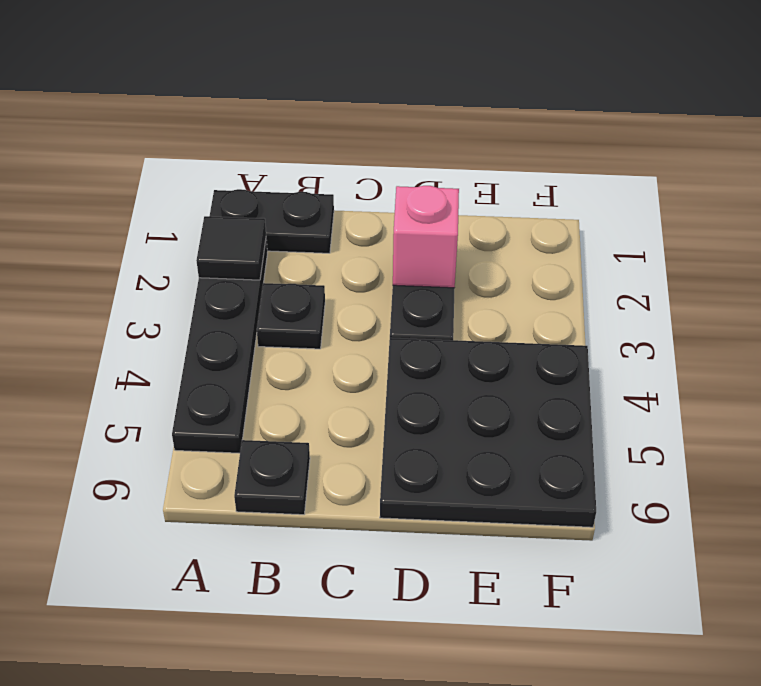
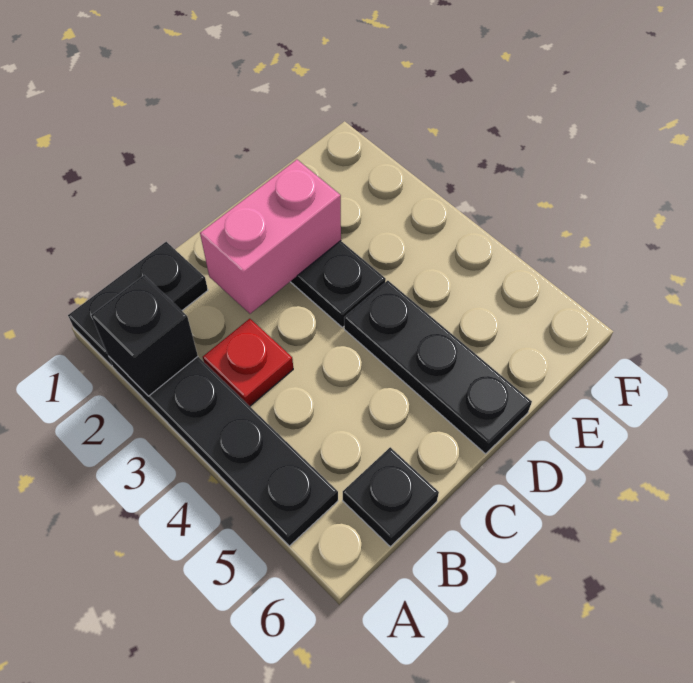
black 1x1 tile [196,216,266,280] -> black 1x1 brick [91,275,198,396]
black 1x1 plate [257,283,325,349] -> red 1x1 plate [203,319,293,406]
pink 1x1 brick [393,186,459,288] -> pink 1x2 brick [200,160,341,314]
black 3x3 plate [380,338,596,527] -> black 1x3 plate [344,281,532,454]

